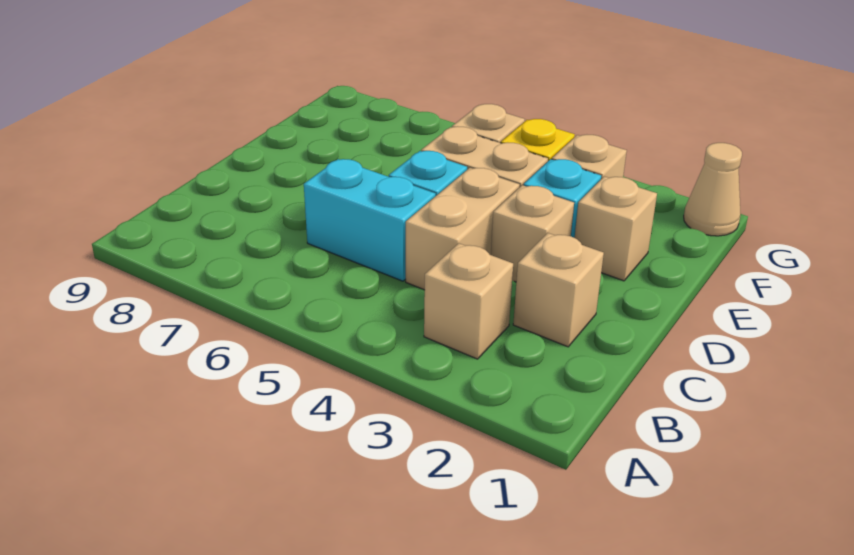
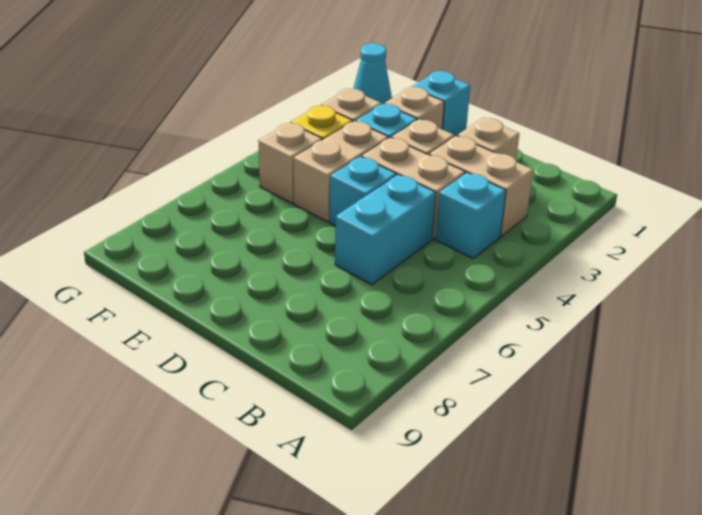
tan 1x1 brick [424,243,513,359] -> tan 1x2 brick [429,136,533,236]
none -> cyan 1x1 brick [435,172,506,258]
none -> cyan 1x1 brick [412,71,470,137]
tan 1x1 cone [684,143,742,236] -> cyan 1x1 cone [353,43,391,104]

